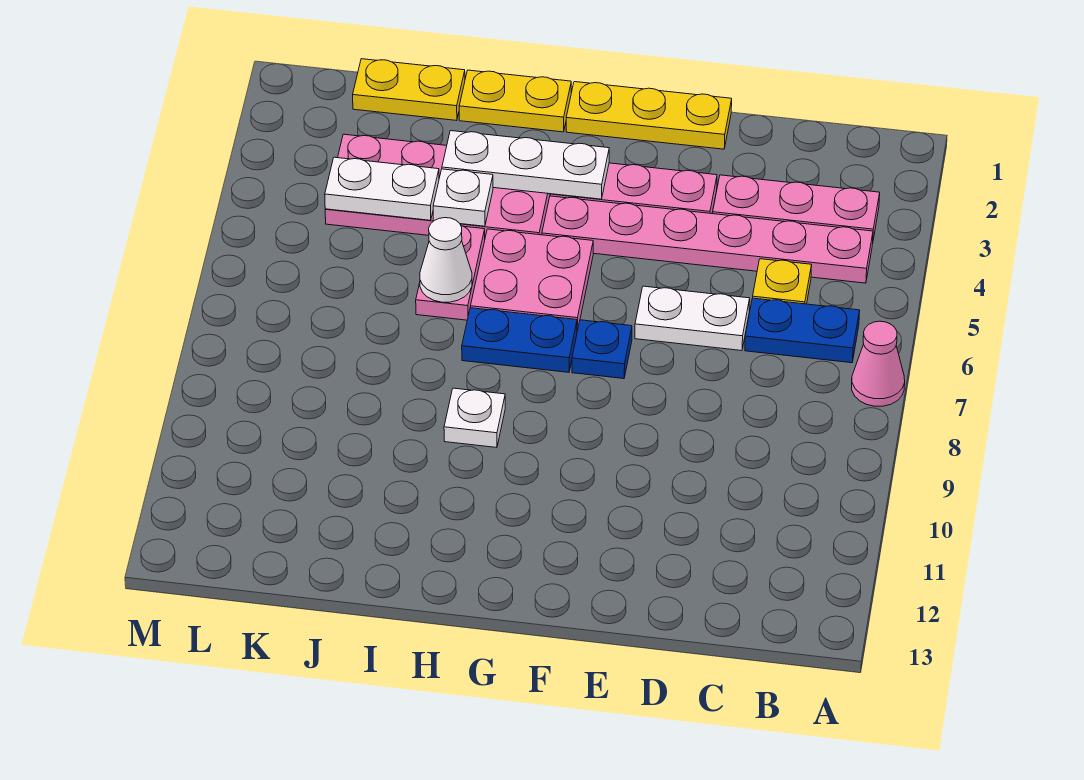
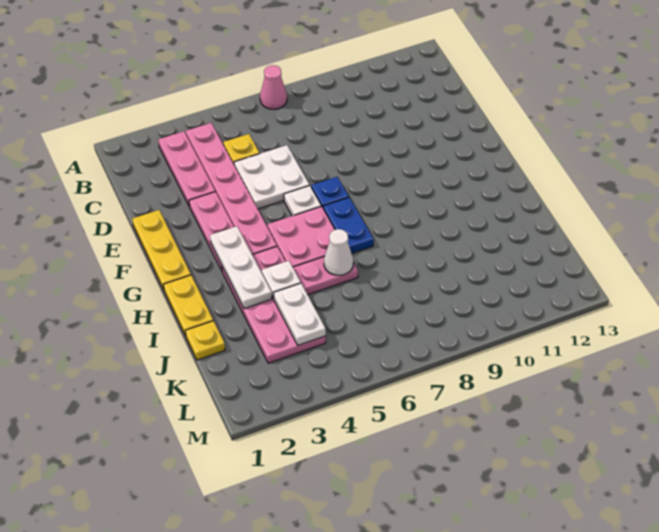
blue 1x2 plate [745,298,860,363] -> none
white 1x2 plate [635,286,750,351] -> white 2x2 plate [234,145,310,209]
white 1x1 plate [444,388,505,448] -> white 1x1 plate moved to [284,186,321,216]
yellow 1x2 plate [353,59,465,121] -> yellow 1x1 plate [185,321,225,360]

